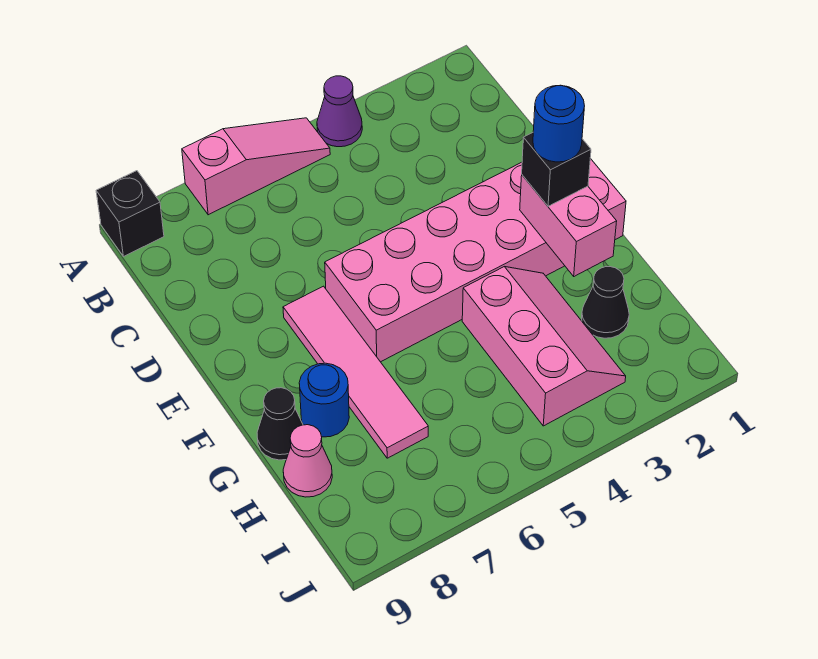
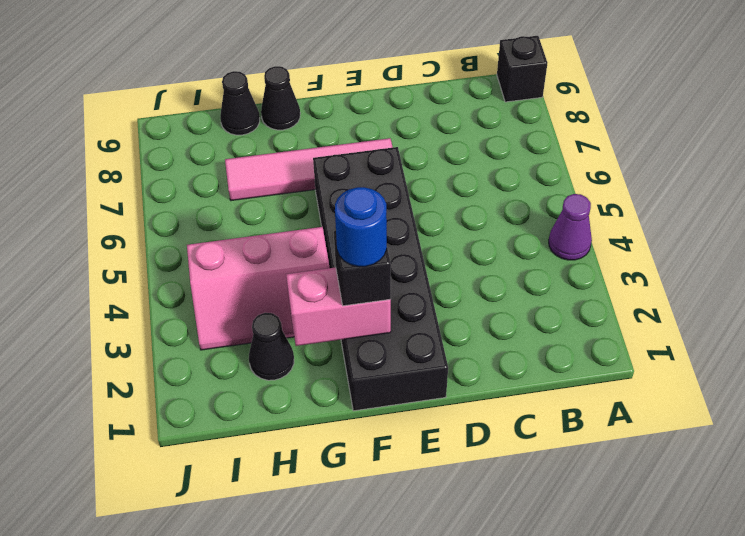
pink 1x3 slope [182,118,330,215] -> none
pink 2x6 brick [325,158,626,362] -> black 2x6 brick [313,147,448,411]
blue 1x1 round brick [299,363,349,437] -> none
pink 1x1 cone [283,425,332,497] -> black 1x1 cone [220,71,260,135]

